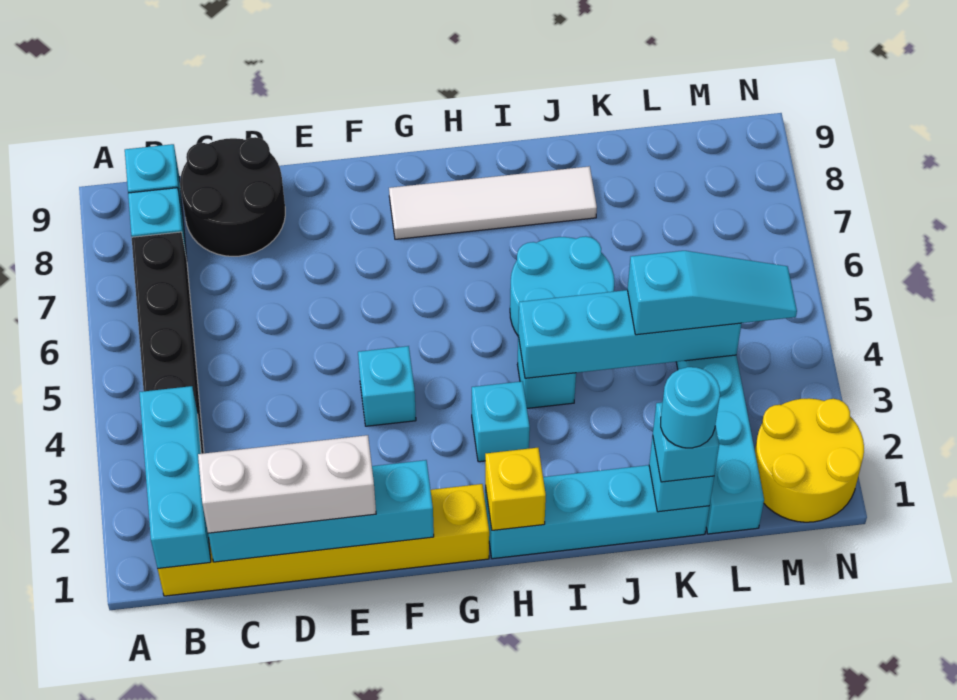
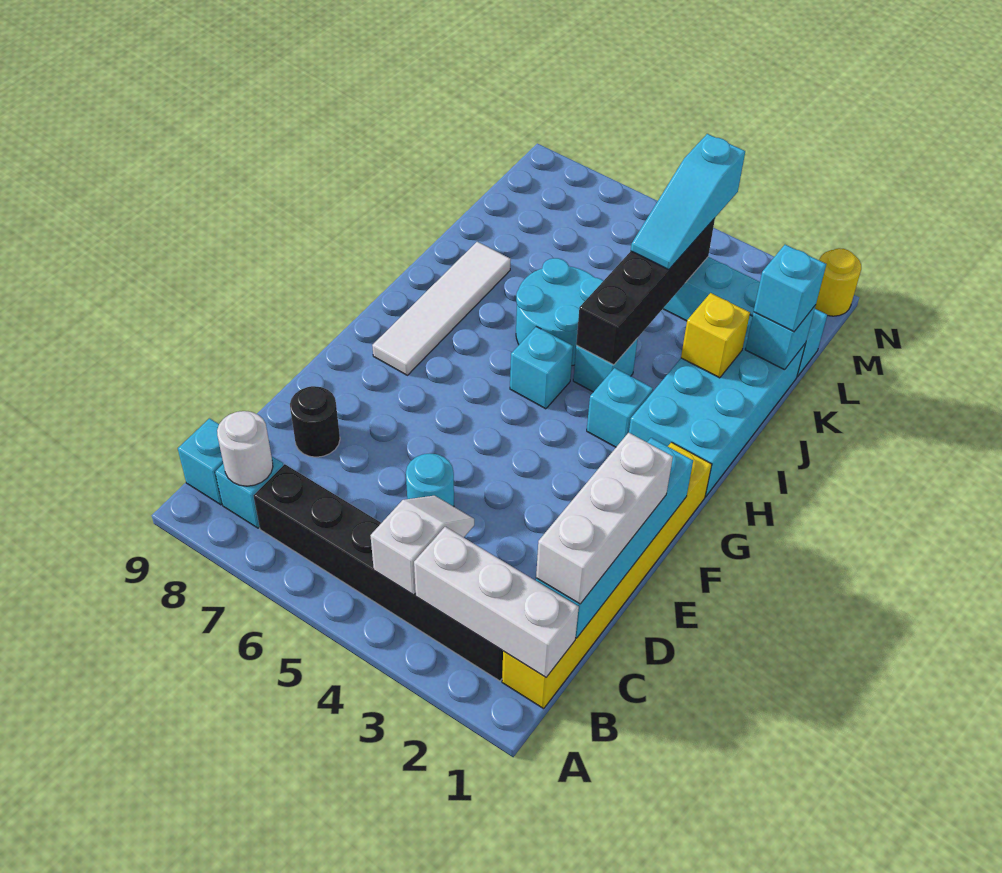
cyan 1x3 brick [139,386,211,568] -> white 1x3 brick [414,527,579,677]
none -> white 1x2 slope [370,496,474,595]
none -> white 1x1 round brick [217,411,273,486]
black 2x2 round brick [180,137,285,256] -> black 1x1 round brick [290,386,340,457]
cyan 1x1 brick [358,346,416,426] -> cyan 1x1 brick moved to [510,327,573,409]
cyan 1x4 brick [485,465,709,559] -> cyan 2x4 brick [629,315,806,497]
yellow 1x1 brick [485,448,546,530] -> yellow 1x1 brick moved to [681,293,750,378]
cyan 1x4 brick [518,290,741,378] -> black 1x4 brick [576,218,715,365]
cyan 1x1 round brick [661,367,720,448] -> cyan 1x1 round brick moved to [406,453,454,506]
cyan 1x3 slope [628,251,797,335] -> cyan 1x3 slope turned to [631,134,745,270]
yellow 2x2 round brick [755,398,864,522] -> yellow 1x1 round brick [815,248,861,316]

